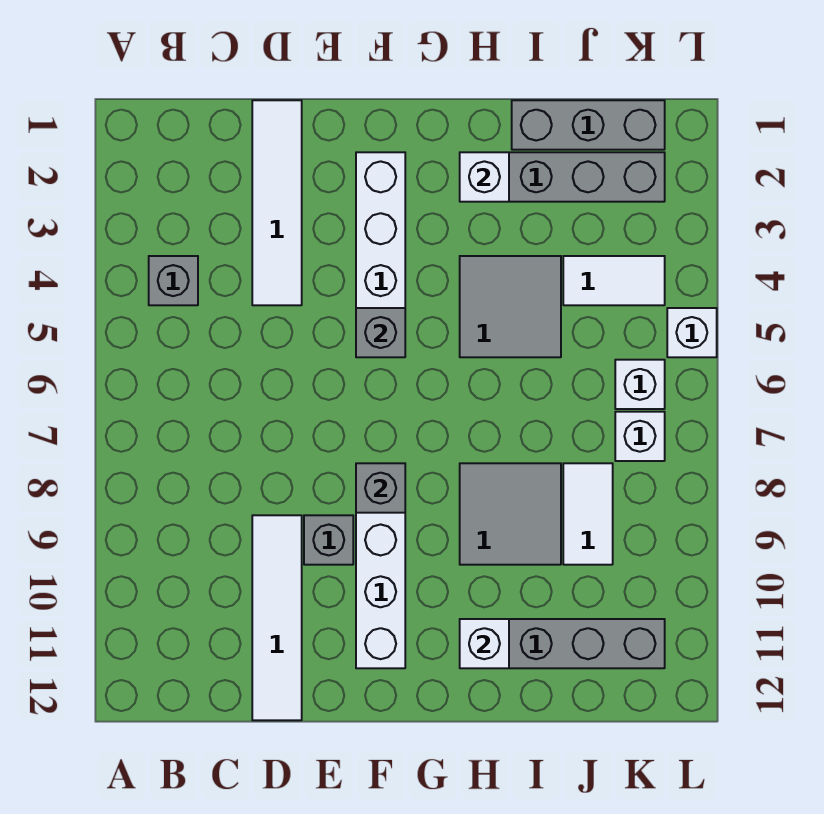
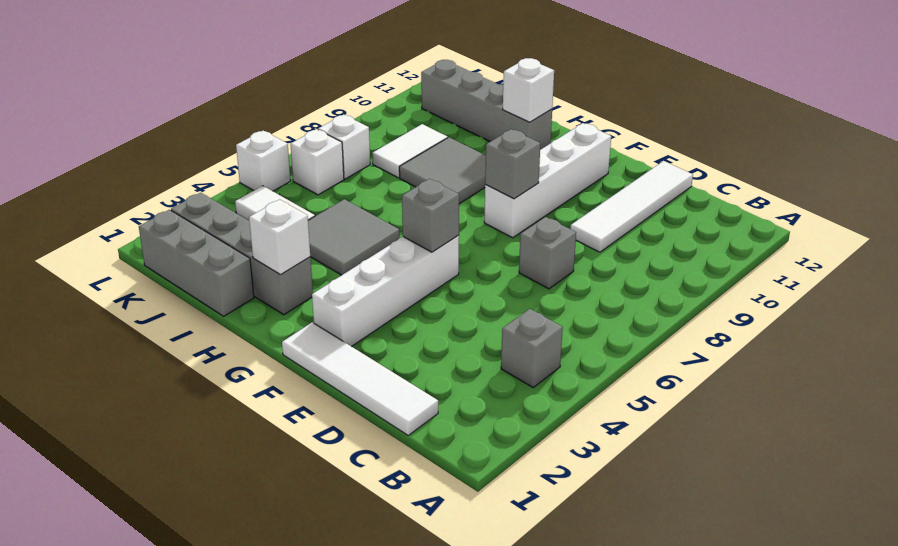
white 1x4 tile [252,100,302,305] -> white 1x4 tile turned to [282,322,438,435]
grey 1x1 brick [304,515,353,565] -> grey 1x1 brick moved to [519,217,576,289]

